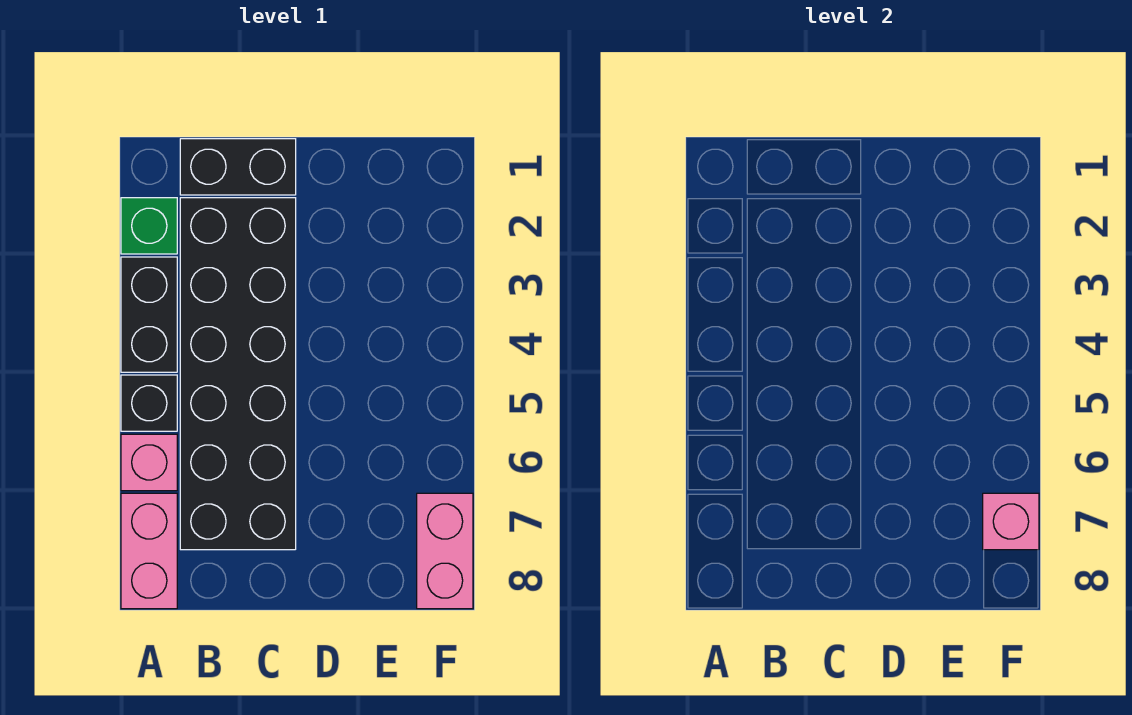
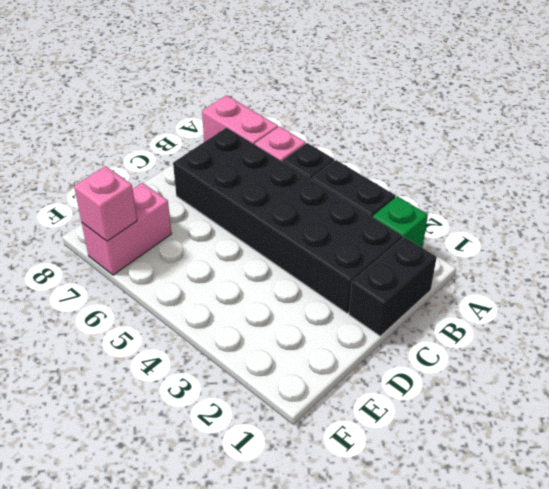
pink 1x2 brick [417,493,473,609] -> pink 1x2 brick turned to [82,183,172,275]

